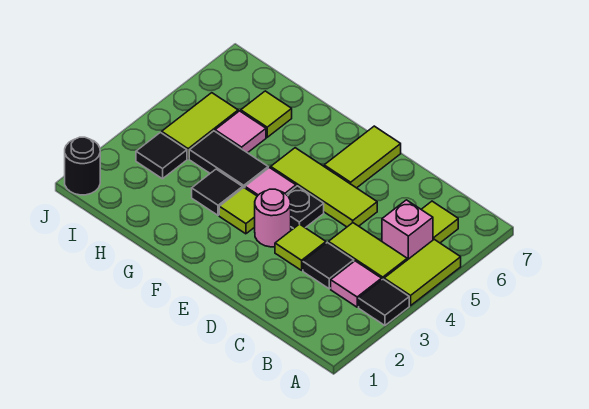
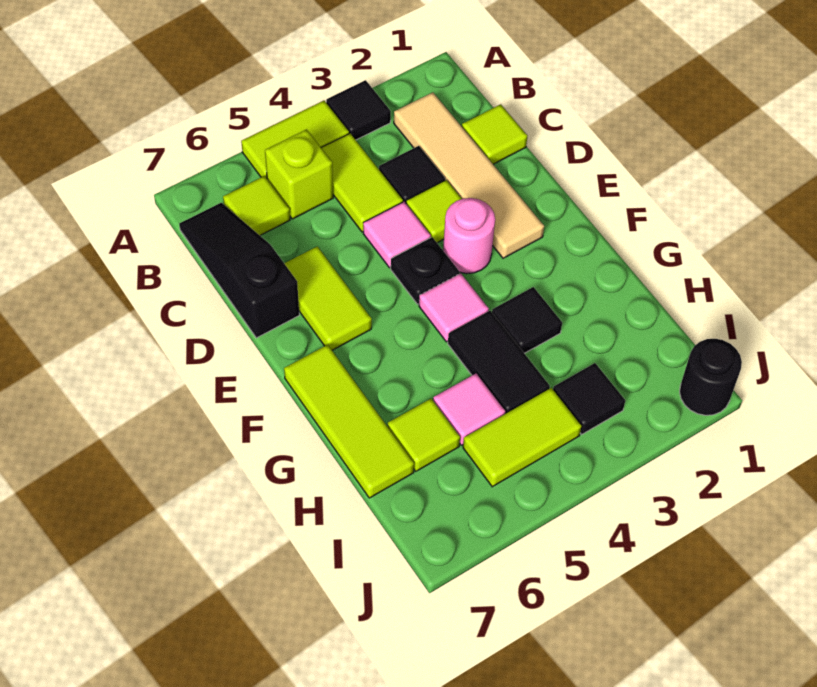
none -> tan 1x4 tile [394,92,544,258]
pink 1x1 tile [331,261,382,307] -> pink 1x1 tile moved to [363,202,431,268]
pink 1x1 brick [382,200,433,260] -> lime 1x1 brick [265,129,333,219]
none -> black 1x3 slope [179,203,299,338]
lime 1x3 tile [271,148,377,227] -> lime 1x3 tile moved to [284,345,414,498]
lime 1x2 tile [324,126,401,188] -> lime 1x2 tile turned to [284,246,372,350]
lime 1x1 tile [219,188,257,234] -> lime 1x1 tile moved to [462,104,527,164]

